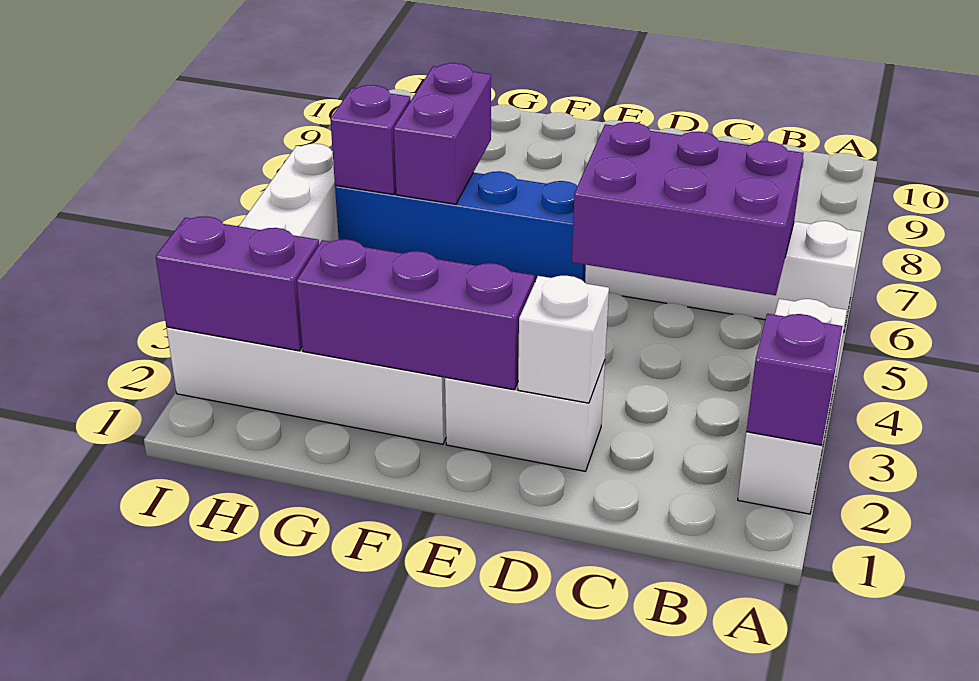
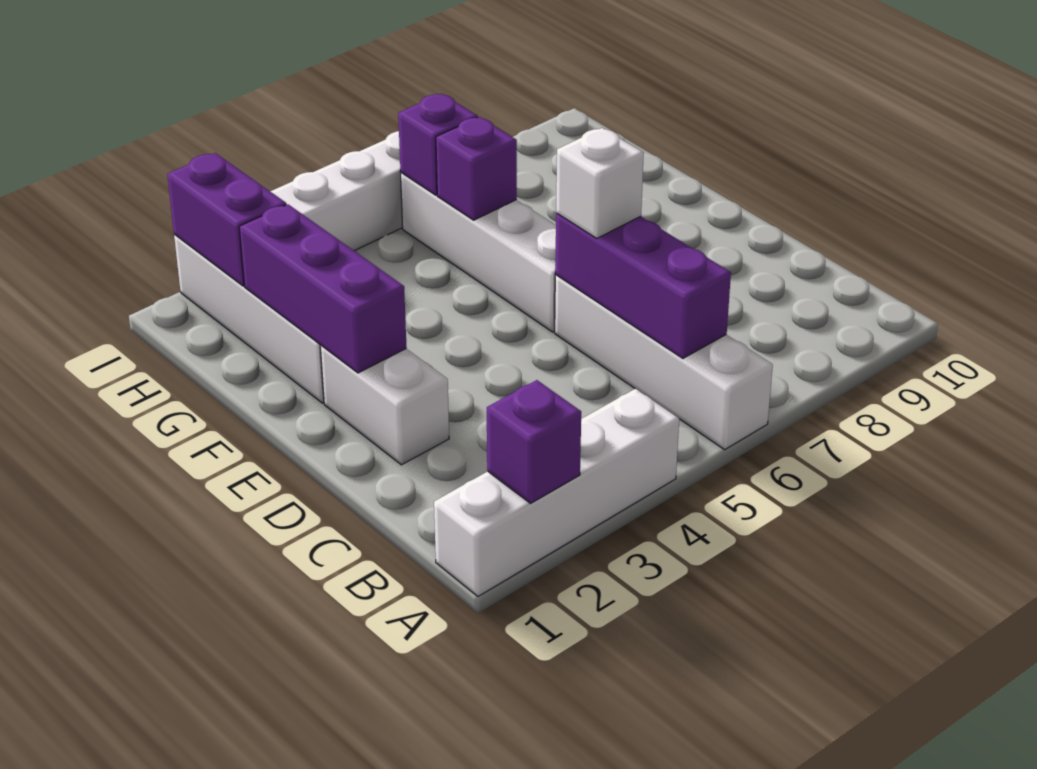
white 1x3 brick [738,299,847,514] -> white 1x4 brick [434,389,679,596]
purple 2x3 brick [572,122,803,295] -> purple 1x3 brick [555,213,731,358]
white 1x1 brick [518,276,609,403] -> white 1x1 brick moved to [556,128,644,238]
blue 1x4 brick [335,171,586,282] -> white 1x4 brick [401,173,556,332]
purple 1x2 brick [394,63,491,204] -> purple 1x1 brick [436,117,517,220]

